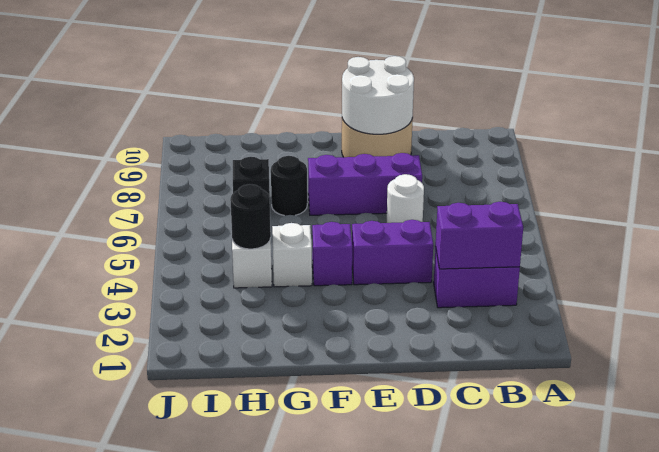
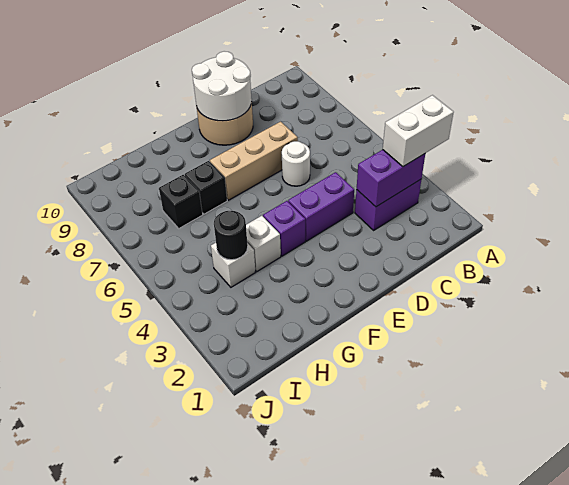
none -> white 1x2 brick [383,95,454,167]
purple 1x3 brick [308,153,422,215] -> tan 1x3 brick [210,122,298,200]
black 1x1 round brick [271,156,307,216] -> black 1x1 brick [185,161,227,214]

